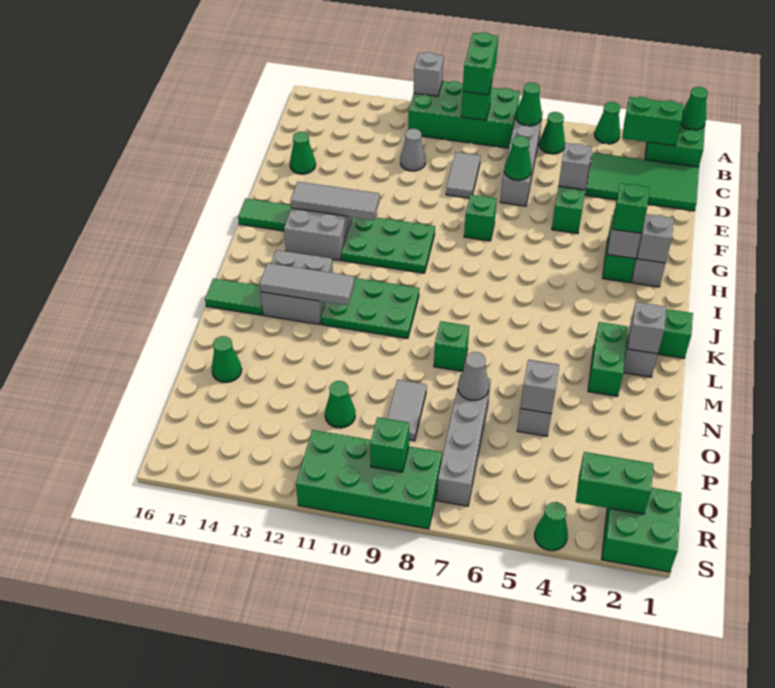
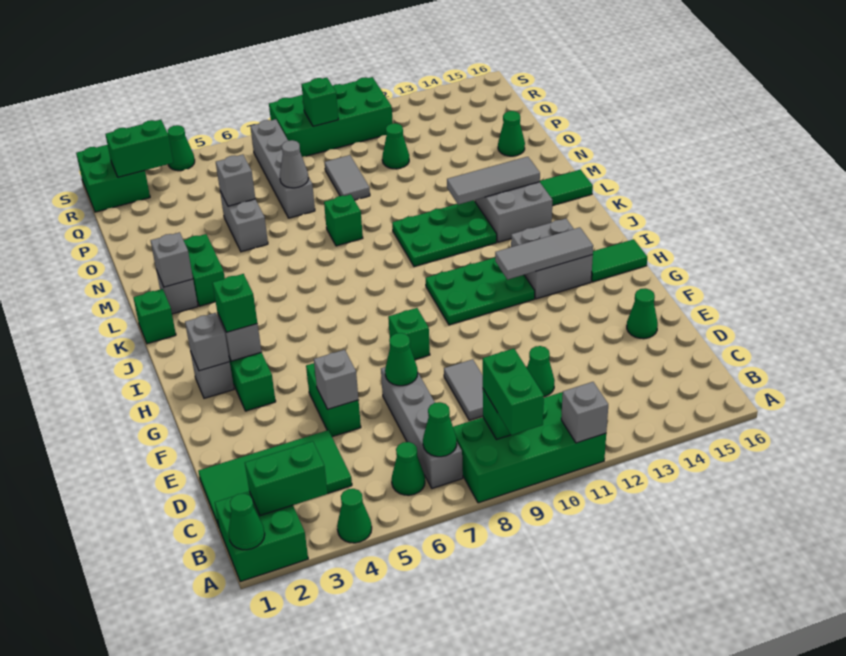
grey 1x1 cone [400,129,426,171] -> green 1x1 cone [527,346,555,397]

